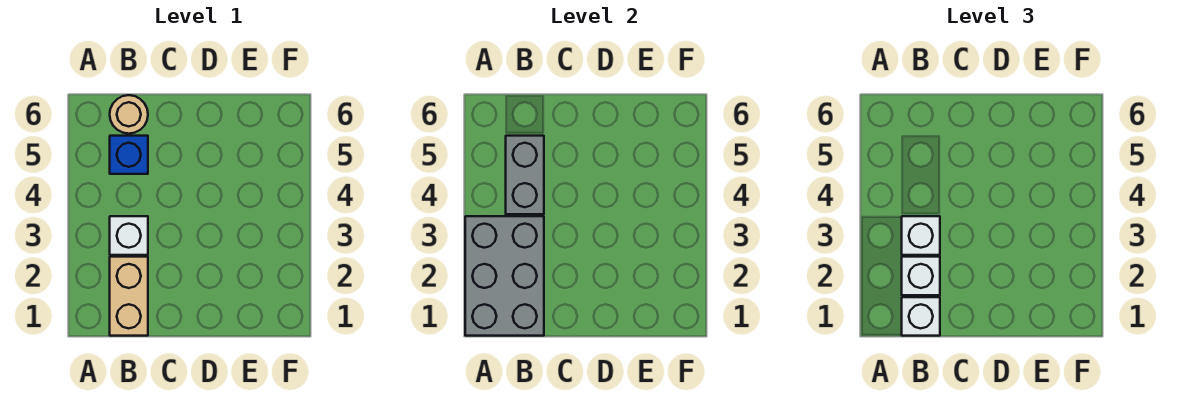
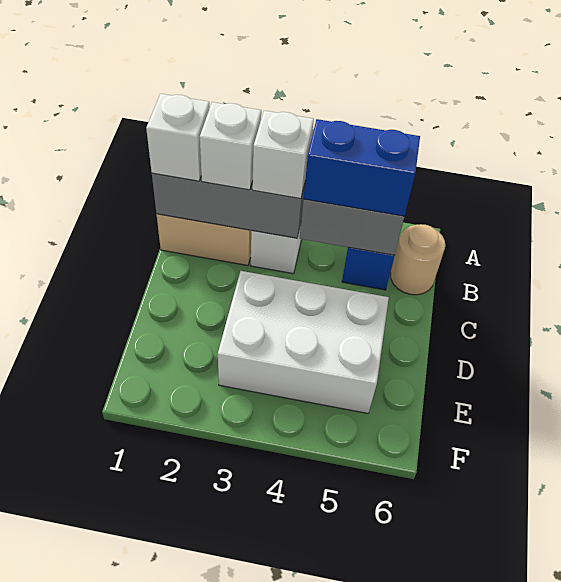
none -> blue 1x2 brick [303,119,420,216]
none -> white 2x3 brick [218,271,389,413]

